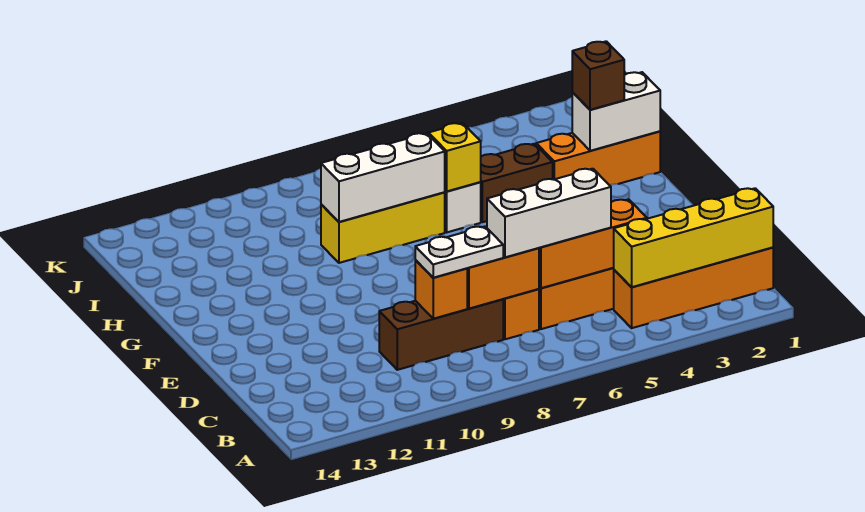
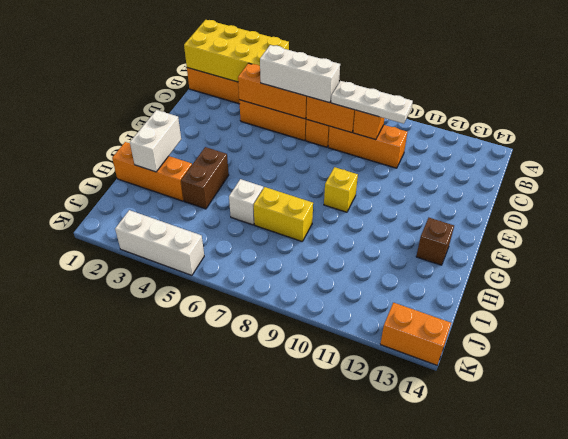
yellow 1x4 brick [614,188,773,287] -> yellow 2x4 brick [184,20,289,82]
brown 1x3 brick [379,299,503,370] -> orange 1x3 brick [328,125,407,168]
white 1x2 plate [415,227,503,278] -> white 1x3 plate [331,81,413,124]
white 1x2 brick [572,72,660,151] -> white 1x2 brick turned to [130,110,181,172]
brown 1x1 brick [572,41,624,110] -> brown 1x1 brick moved to [416,218,454,265]
brown 1x2 brick [481,144,553,222] -> brown 1x2 brick turned to [181,147,229,209]
yellow 1x1 brick [429,123,481,192] -> yellow 1x1 brick moved to [324,167,358,212]
yellow 1x3 brick [321,192,445,263] -> yellow 1x2 brick [254,187,313,241]
white 1x3 brick [321,133,445,222] -> white 1x3 brick moved to [115,210,204,275]
none -> orange 1x2 brick [380,303,451,365]

